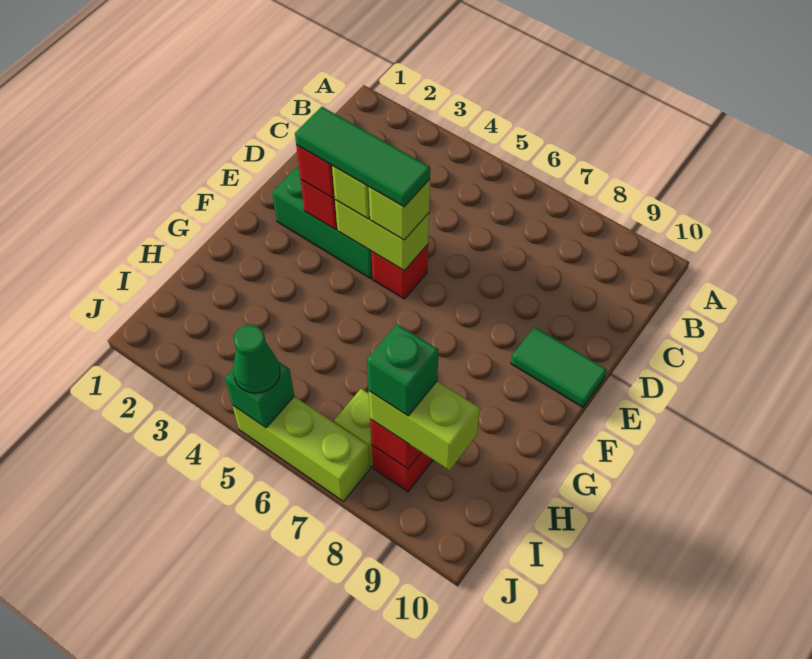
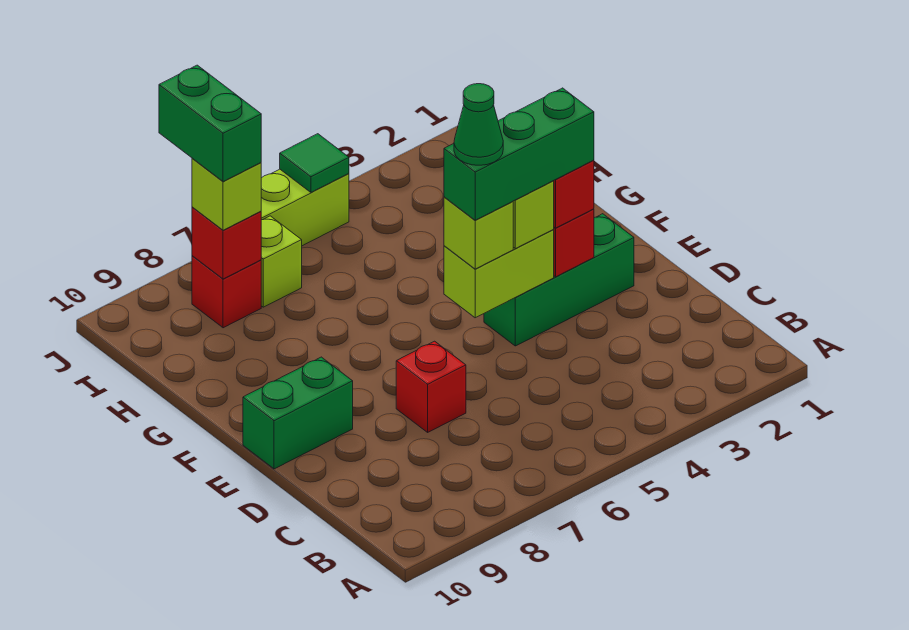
green 1x3 tile [295,107,430,207] -> green 1x3 brick [444,88,594,220]
red 1x1 brick [371,245,428,299] -> red 1x1 brick moved to [396,341,466,432]
green 1x2 tile [511,327,607,407] -> green 1x2 brick [243,357,353,469]
lime 1x2 brick [369,381,480,470] -> lime 1x1 brick [192,158,261,230]
green 1x1 brick [367,324,439,416] -> green 1x2 brick [159,65,261,182]
green 1x1 brick [225,362,294,428] -> green 1x1 tile [280,134,349,192]
green 1x1 cone [233,325,280,393] -> green 1x1 cone moved to [454,84,503,165]

